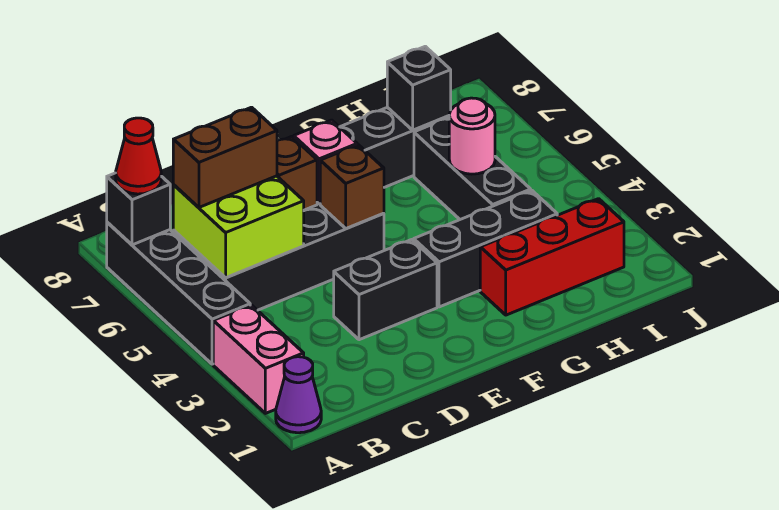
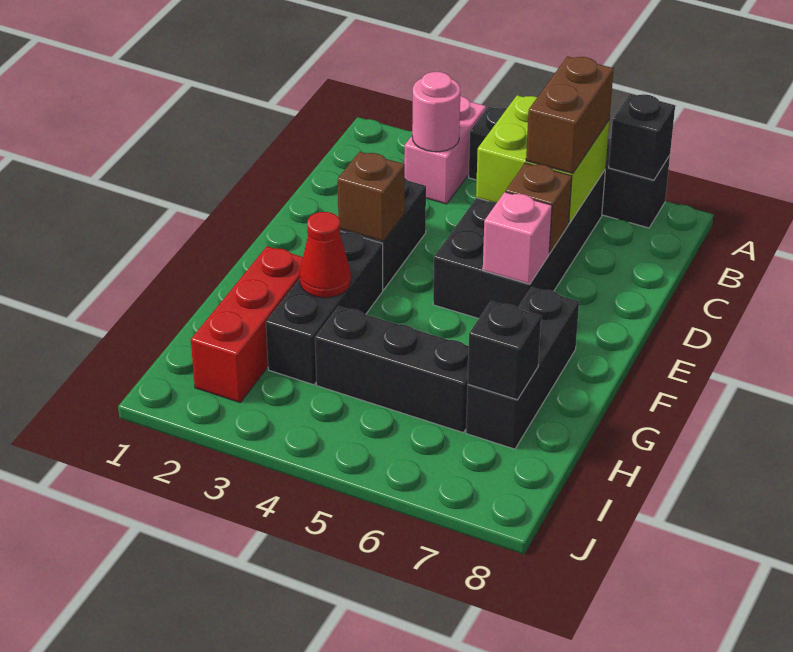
purple 1x1 cone [276,357,321,433] -> none
pink 1x2 brick [213,305,304,413] -> pink 1x2 brick turned to [404,96,486,204]
red 1x1 cone [116,118,161,194] -> red 1x1 cone moved to [300,212,351,298]
brown 1x1 brick [320,145,384,228] -> brown 1x1 brick moved to [338,152,405,241]
pink 1x1 round brick [449,98,495,174] -> pink 1x1 round brick moved to [412,72,460,152]

